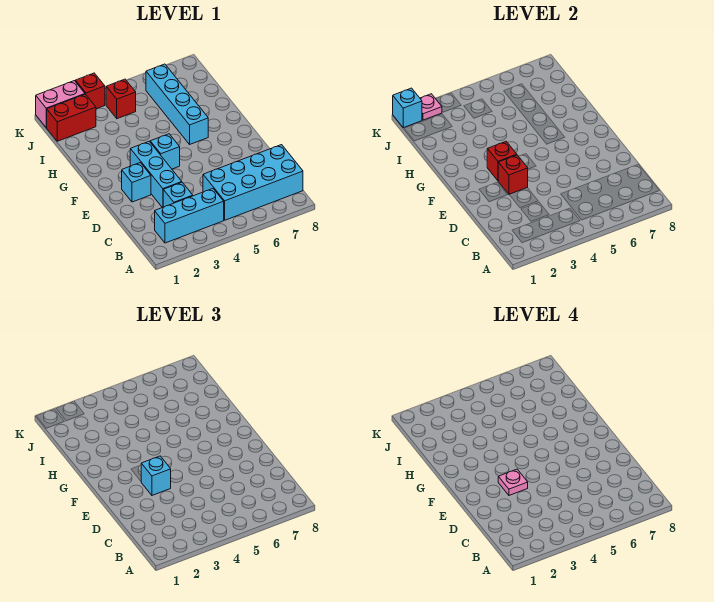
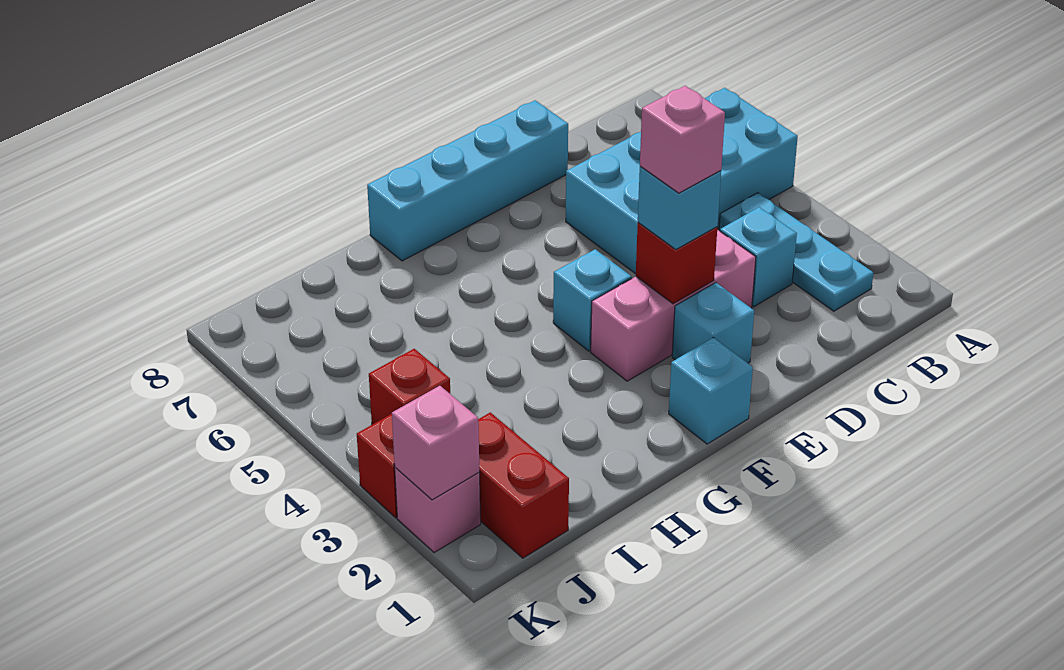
cyan 1x3 brick [155,189,224,243] -> cyan 1x3 plate [719,193,873,311]
cyan 2x4 brick [203,145,303,220] -> cyan 2x4 brick turned to [566,88,798,274]
cyan 1x3 brick [130,142,182,208] -> pink 1x3 brick [591,230,756,381]
pink 1x1 plate [498,469,528,495] -> pink 1x1 brick [640,86,725,193]
red 1x1 brick [487,142,517,181] -> none
cyan 1x4 brick [146,64,208,144] -> cyan 1x4 brick moved to [367,100,568,261]
pink 1x2 brick [36,81,85,127] -> pink 1x1 brick [395,468,481,553]
cyan 1x1 brick [393,88,422,128] -> cyan 1x1 brick moved to [669,338,753,444]
pink 1x1 plate [420,94,442,120] -> pink 1x1 brick [392,386,480,500]

